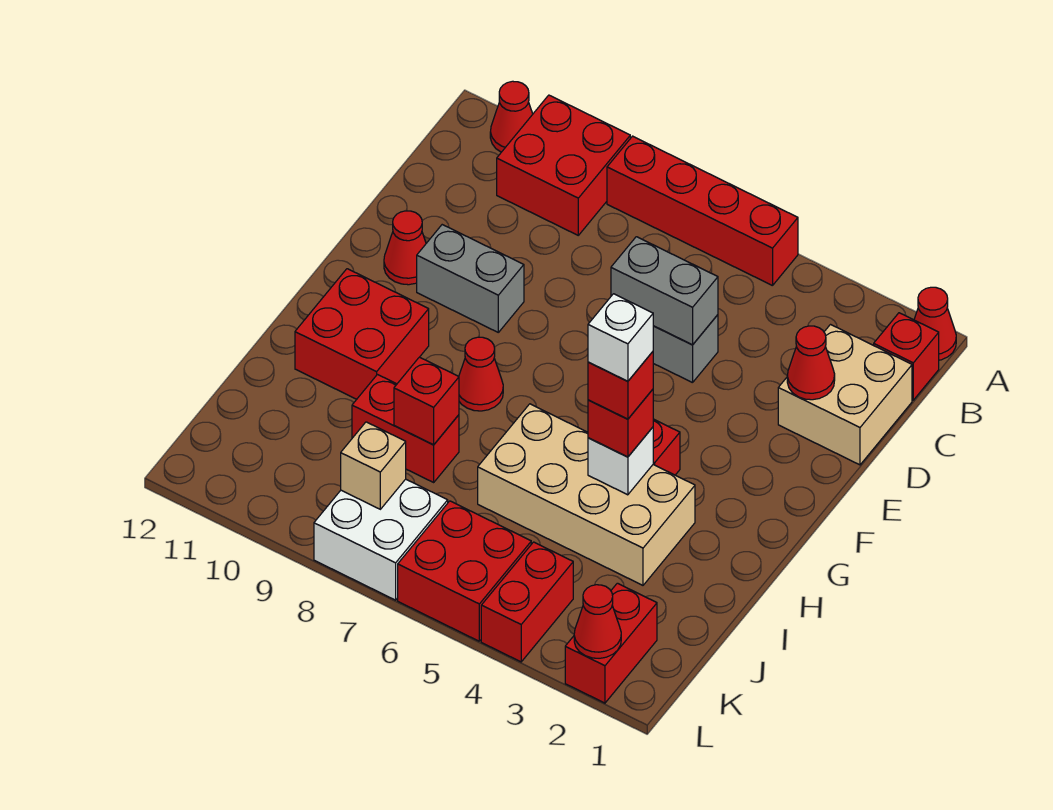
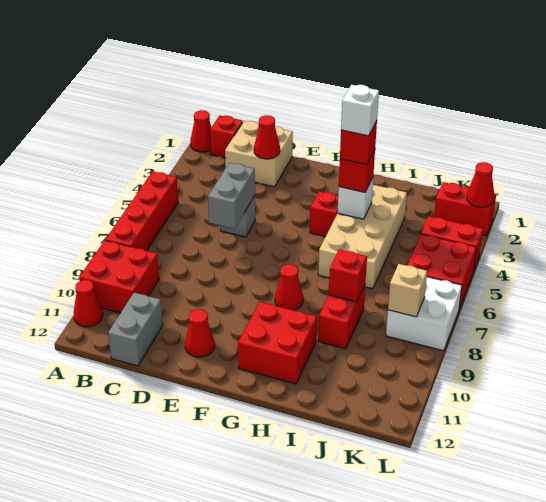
grey 1x2 brick [417,225,524,332] -> grey 1x2 brick moved to [108,293,163,366]

